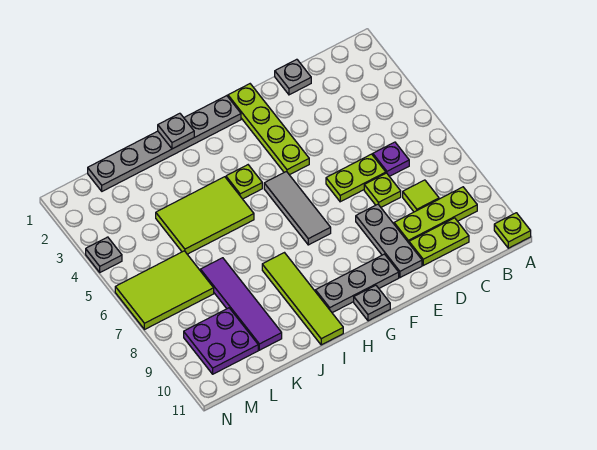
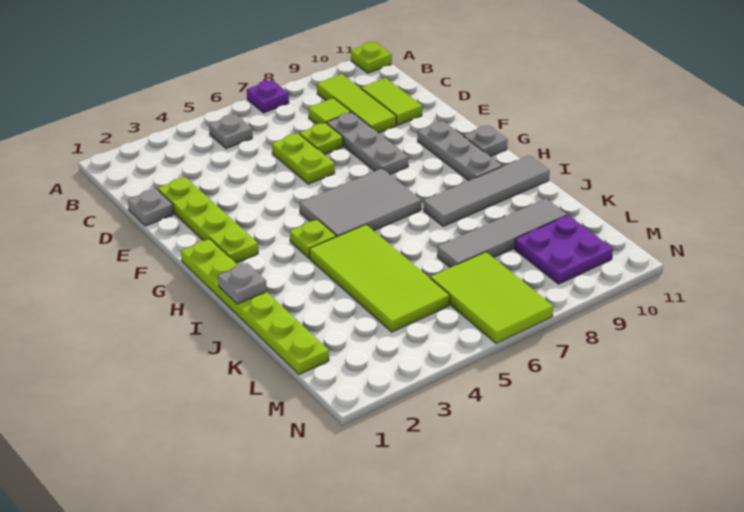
lime 1x3 plate [394,187,477,243] -> lime 1x3 tile [317,74,396,133]
purple 1x1 plate [373,142,409,177] -> purple 1x1 plate moved to [247,80,289,113]
lime 1x2 plate [409,218,469,265] -> lime 1x2 tile [361,78,422,126]
grey 1x3 plate [356,204,422,278] -> grey 1x3 plate turned to [327,112,408,174]
lime 1x4 plate [228,84,309,175] -> lime 1x4 plate turned to [158,177,258,263]
grey 1x6 plate [88,96,241,191] -> lime 1x6 plate [181,239,329,375]
grey 1x3 tile [264,172,331,245] -> grey 2x3 tile [300,168,421,237]
lime 2x3 tile [156,177,254,254] -> lime 2x4 tile [309,225,450,332]
lime 1x4 tile [262,253,343,345] -> grey 1x4 tile [423,155,550,226]
purple 1x4 tile [200,258,282,350] -> grey 1x4 tile [437,199,567,268]
grey 1x1 plate [86,237,122,272] -> grey 1x1 plate moved to [209,114,252,149]

